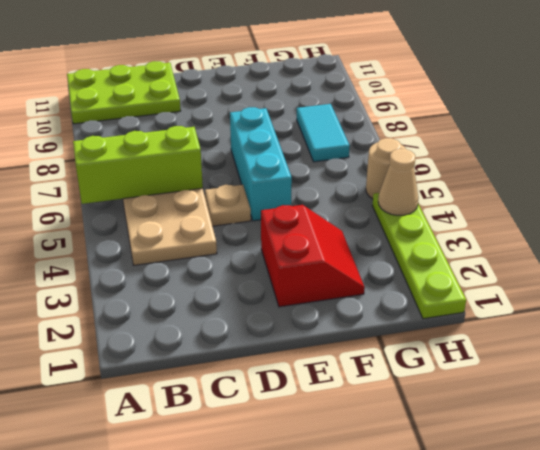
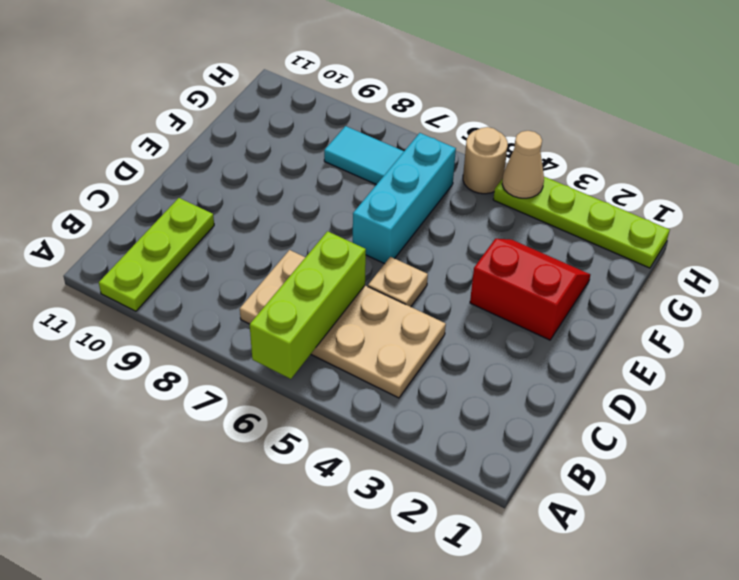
lime 2x3 plate [67,61,181,124] -> lime 1x3 plate [99,198,214,311]
cyan 1x3 brick [230,107,292,221] -> cyan 1x3 brick turned to [353,133,456,264]

